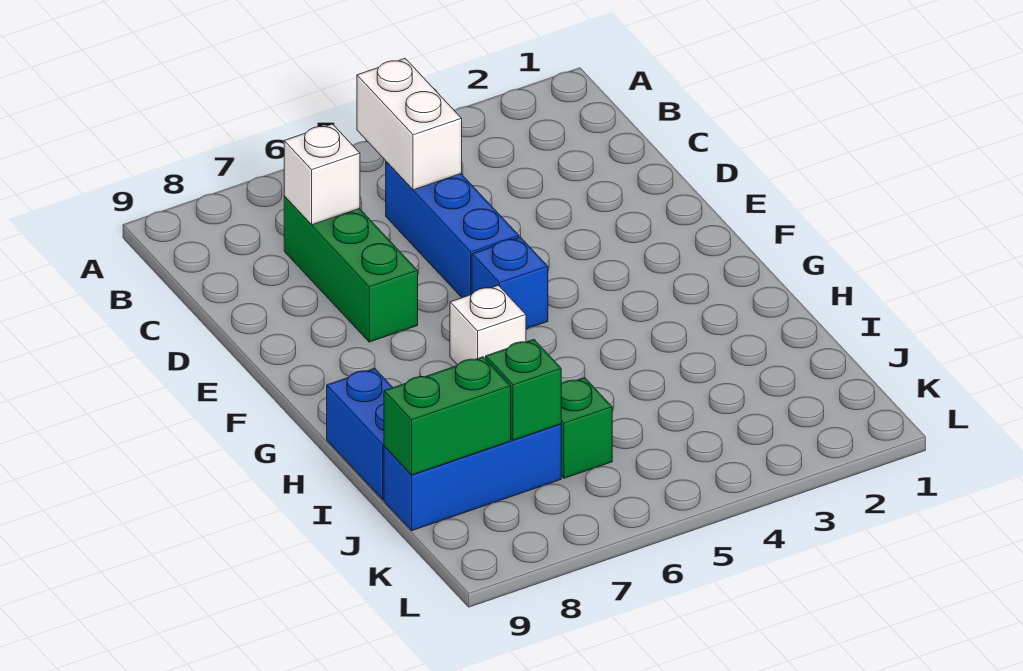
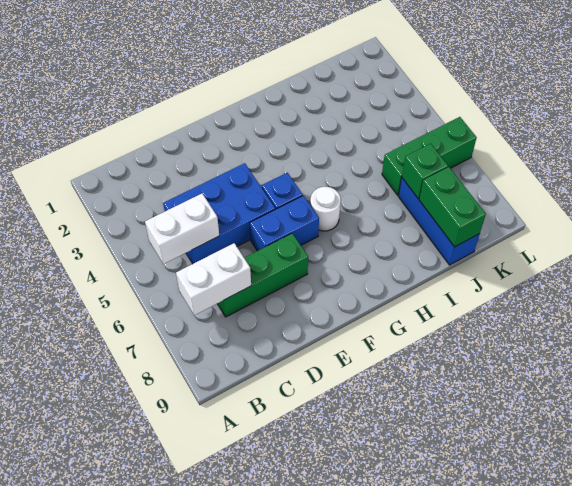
blue 1x3 brick [386,162,519,298] -> blue 2x3 brick [163,163,275,264]
white 1x1 brick [284,124,360,225] -> white 1x2 brick [176,243,251,315]
white 1x1 brick [450,285,526,365] -> white 1x1 round brick [310,187,341,231]
blue 1x2 brick [327,368,393,500] -> blue 1x2 brick moved to [250,196,319,251]
green 1x1 brick [561,378,612,478] -> green 1x3 brick [382,117,477,195]

